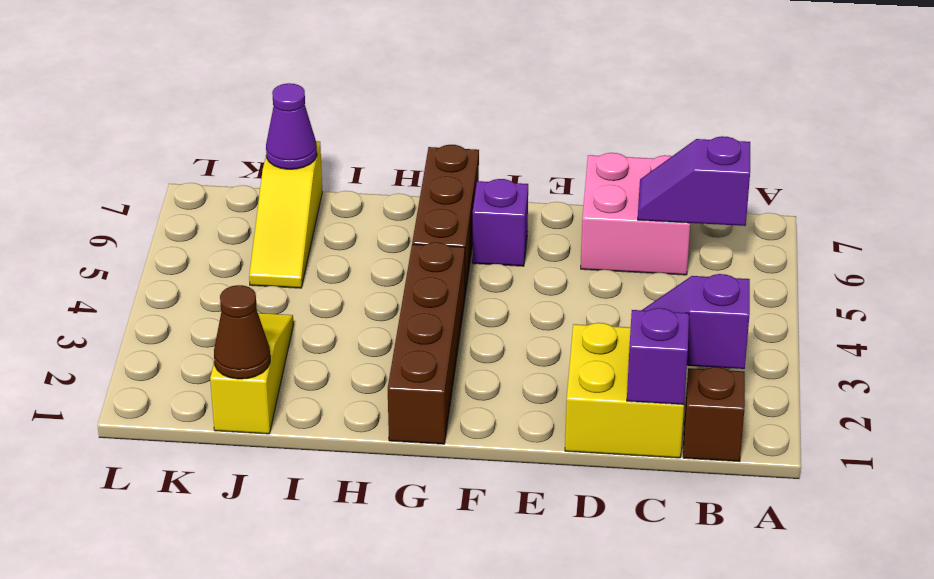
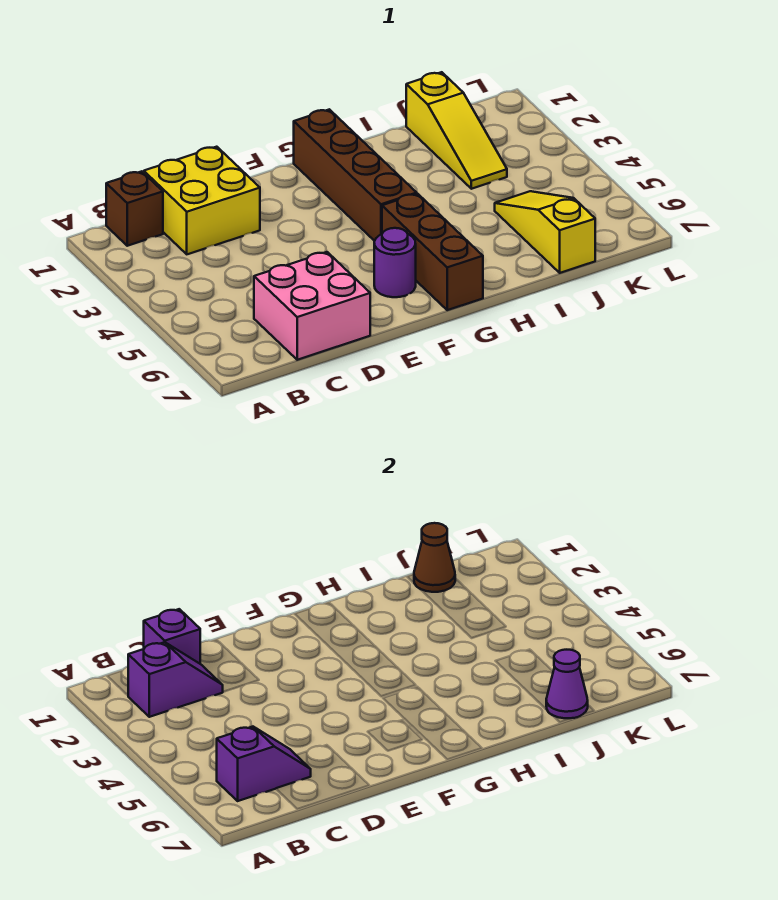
purple 1x1 brick [472,179,528,266] -> purple 1x1 round brick [374,228,416,297]

